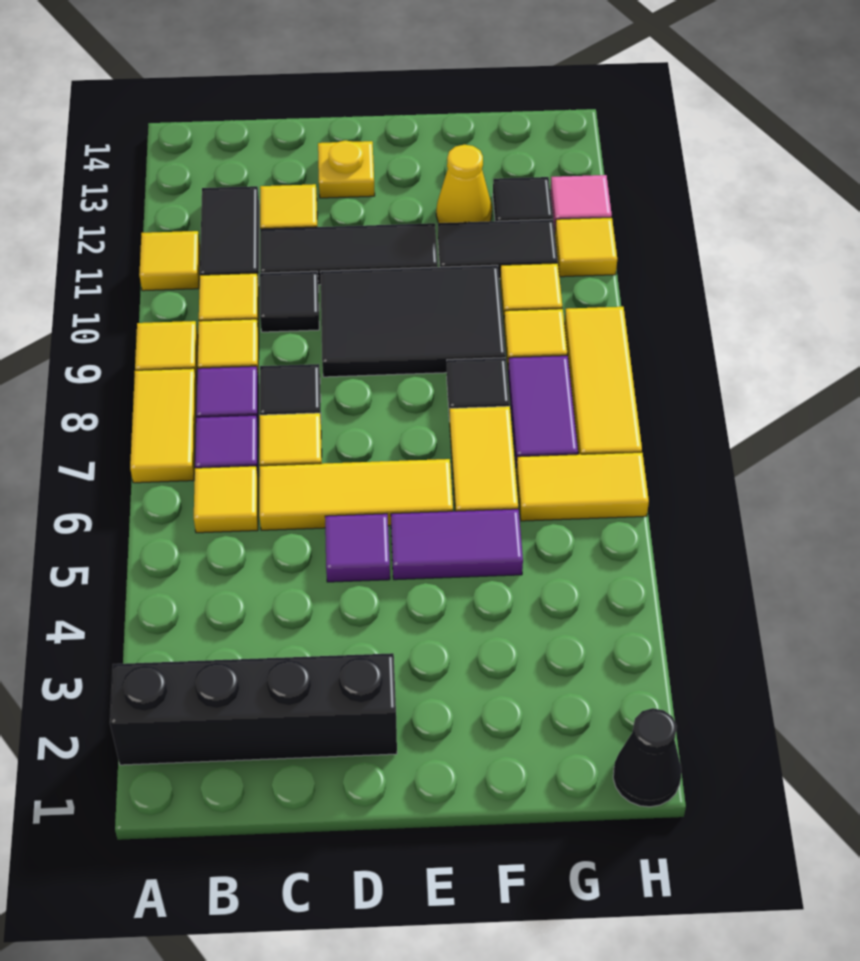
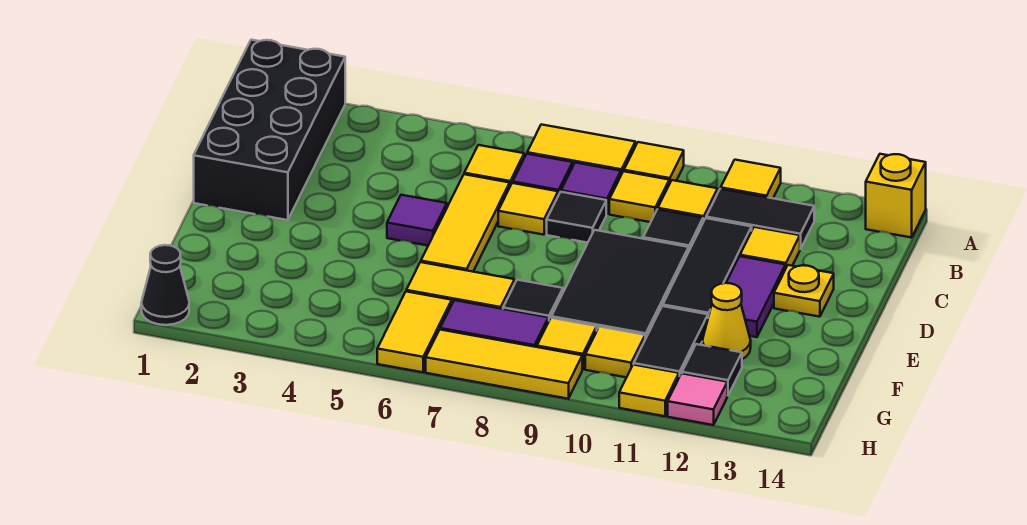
black 1x4 brick [110,653,397,765] -> black 2x4 brick [194,40,345,220]
none -> yellow 1x1 brick [866,154,926,238]
purple 1x2 tile [391,509,523,580] -> purple 1x2 tile moved to [726,256,785,337]

